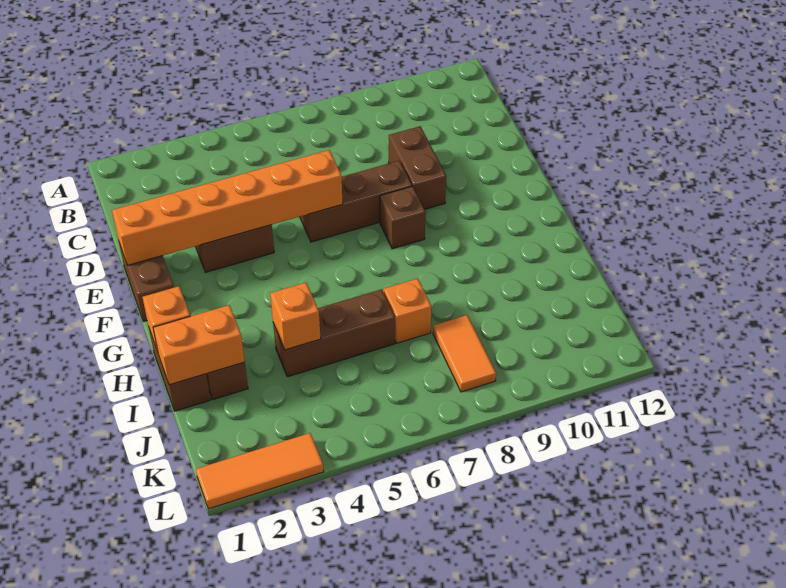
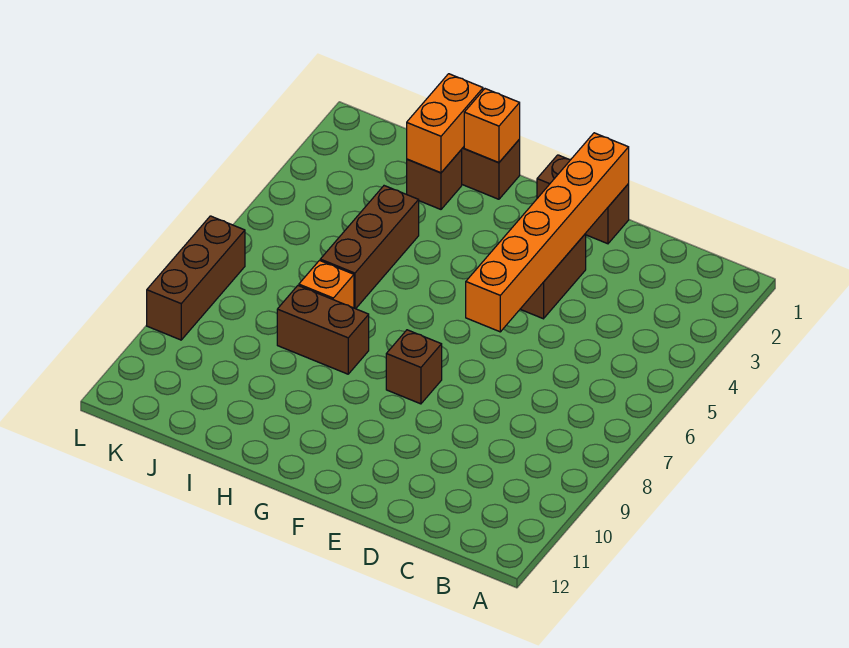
brown 1x2 brick [389,126,446,209] -> brown 1x2 brick moved to [277,286,369,374]
brown 1x3 brick [300,161,412,242] -> brown 1x3 brick moved to [147,216,245,340]
orange 1x1 brick [270,283,321,350] -> none
orange 1x2 tile [433,315,496,392] -> none
orange 1x3 tile [196,433,324,509] -> none

